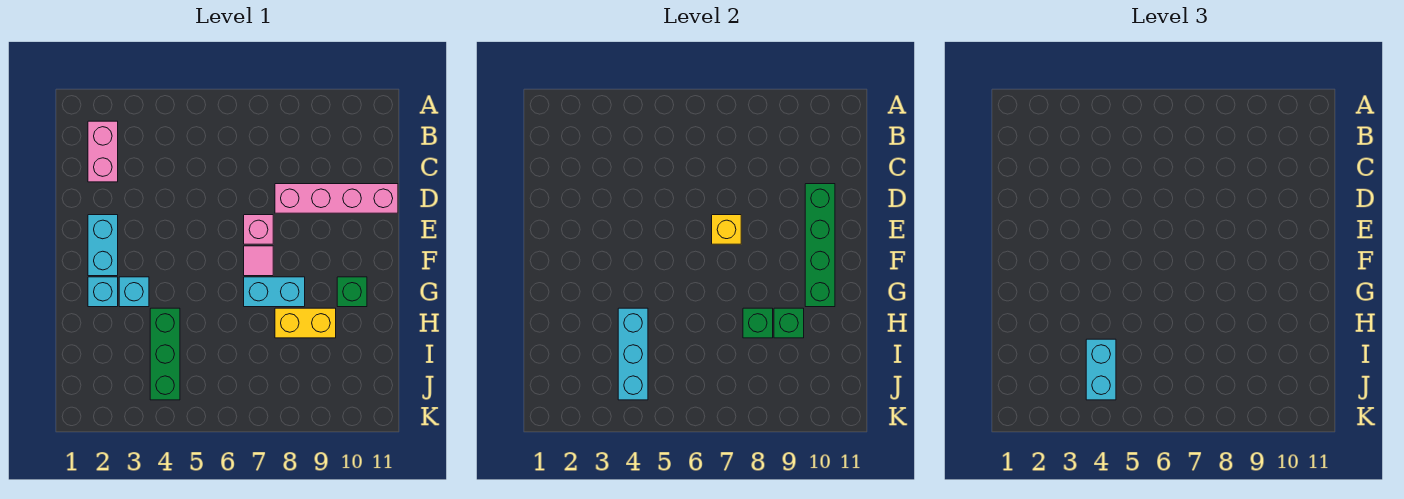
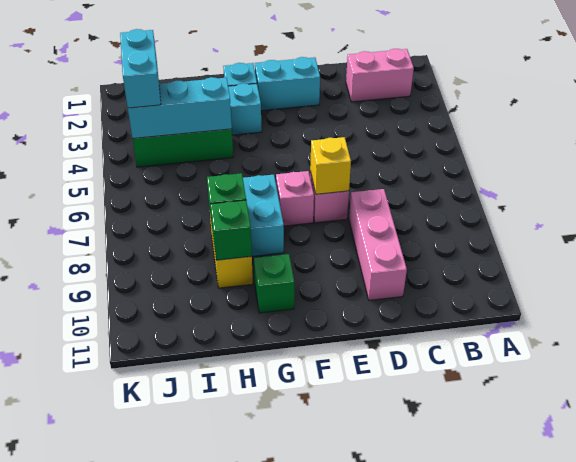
pink 1x4 brick [275,184,398,213] -> pink 1x3 brick [349,189,407,300]
green 1x4 brick [805,184,835,307] -> none
pink 1x1 tile [244,246,273,276] -> pink 1x1 brick [276,171,314,226]
cyan 1x2 brick [1086,339,1116,400] -> cyan 1x2 brick turned to [120,29,161,108]

